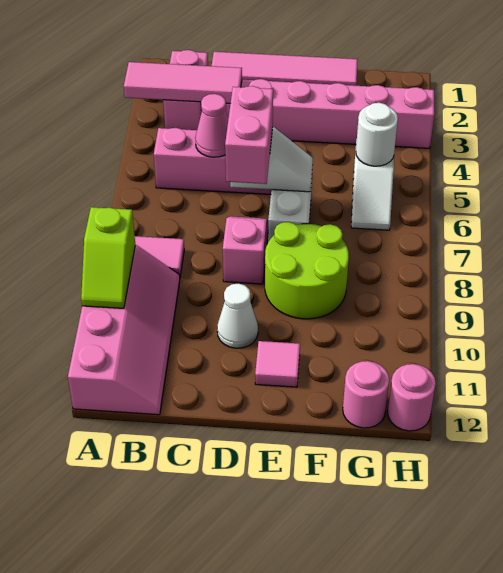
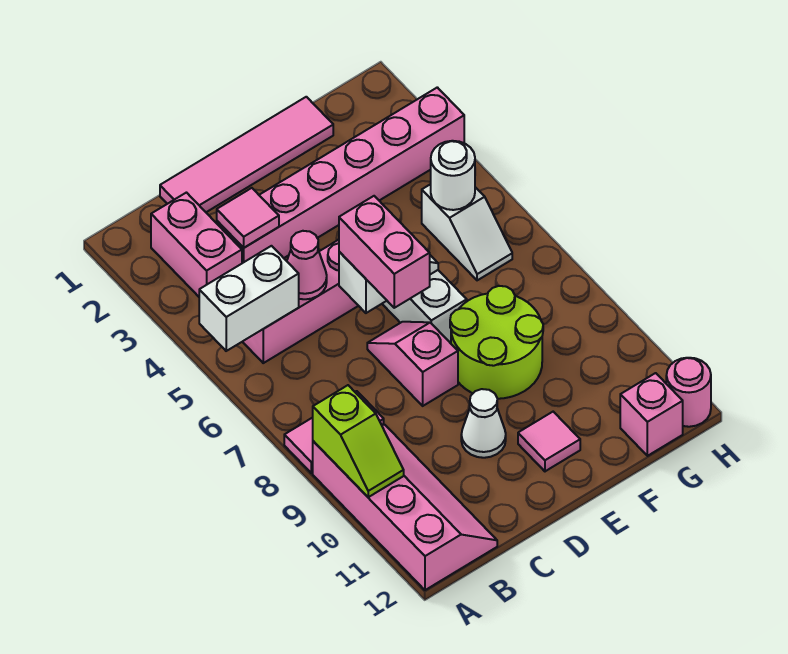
pink 1x3 tile [124,62,242,103] -> pink 1x1 tile [217,188,279,248]
none -> white 1x2 brick [199,246,299,351]
pink 1x1 round brick [343,361,389,428] -> pink 1x1 brick [620,373,683,456]

